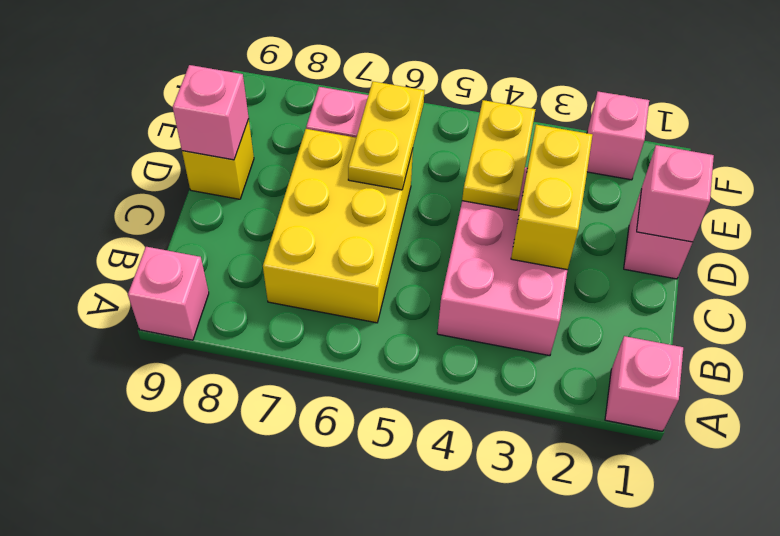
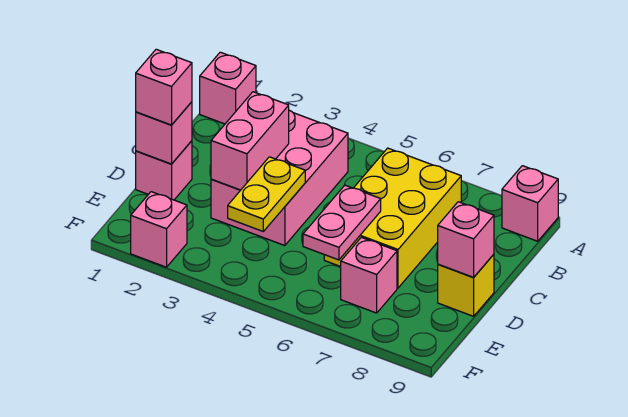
yellow 1x2 brick [511,125,593,270] -> pink 1x2 brick [211,92,289,190]
none -> pink 1x1 brick [136,49,192,125]
yellow 1x2 plate [348,81,425,190] -> pink 1x2 plate [303,185,381,260]

